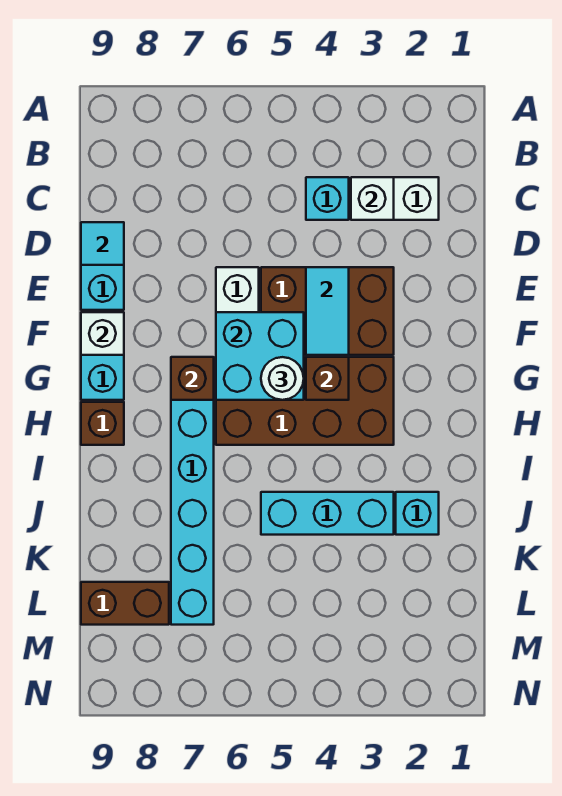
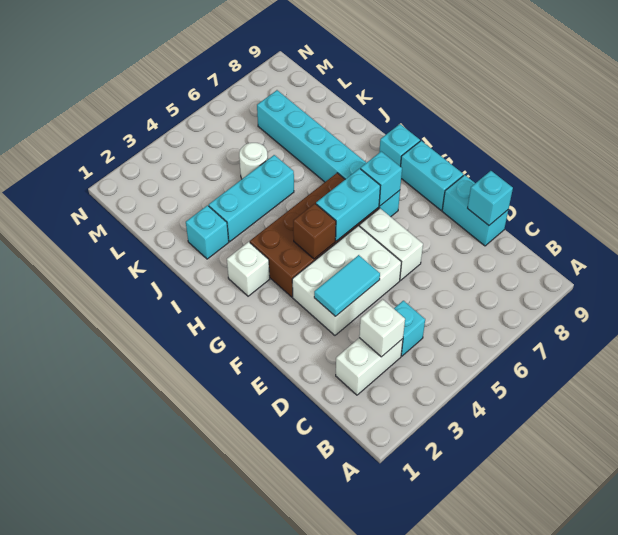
cyan 1x1 tile [81,222,124,265] -> cyan 1x1 brick [468,171,513,225]
brown 2x3 brick [261,267,394,355] -> white 2x3 brick [292,226,401,335]
cyan 1x2 tile [306,267,349,355] -> cyan 1x2 tile turned to [314,255,380,316]
cyan 2x2 brick [216,312,304,400] -> cyan 1x2 brick [316,169,380,241]
white 1x1 brick [81,312,124,355] -> white 1x1 brick moved to [227,242,270,296]
white 1x1 round brick [261,357,304,400] -> white 1x1 round brick moved to [239,143,268,179]
brown 1x1 brick [171,357,214,400] -> cyan 1x1 brick [361,152,402,206]
brown 1x1 brick [81,402,124,445] -> cyan 1x1 brick [379,124,420,167]
brown 1x2 brick [81,582,169,625] -> none

